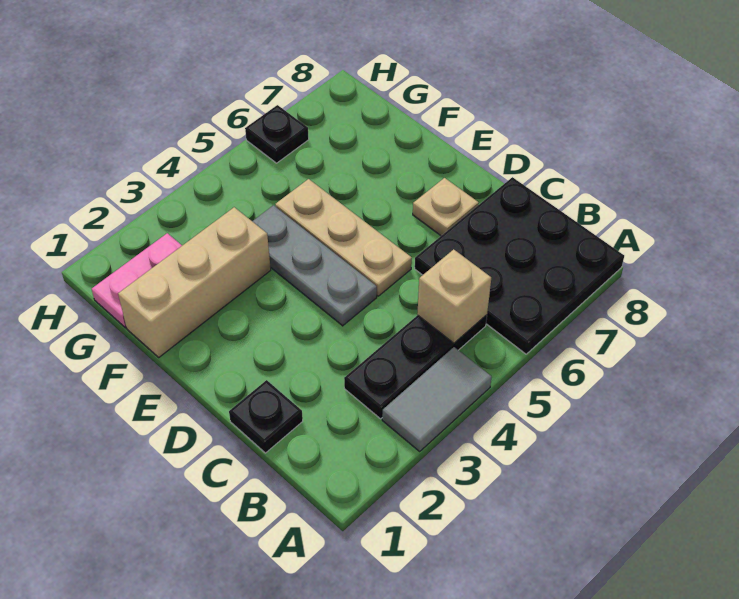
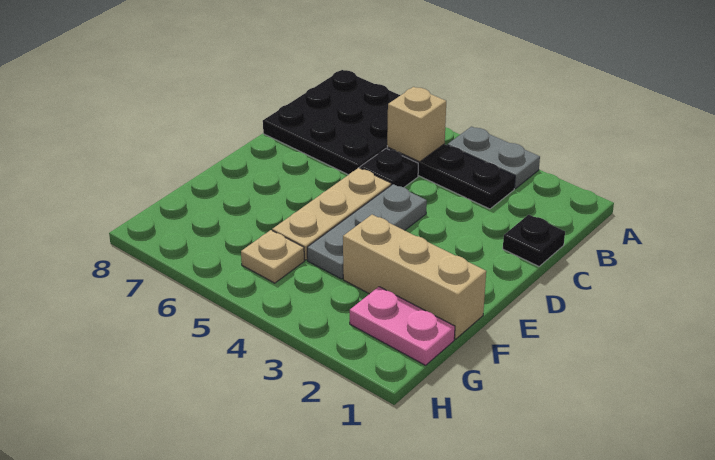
grey 1x2 tile [382,347,492,451] -> grey 1x2 plate [447,127,540,189]
tan 1x1 plate [413,178,479,236] -> tan 1x1 plate moved to [241,230,304,283]
black 1x1 plate [245,105,309,163] -> black 1x1 plate moved to [360,149,418,187]

